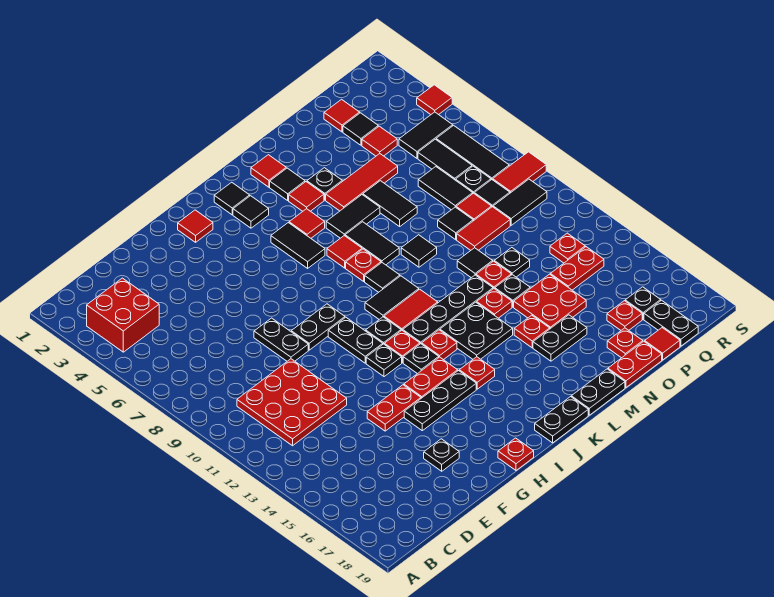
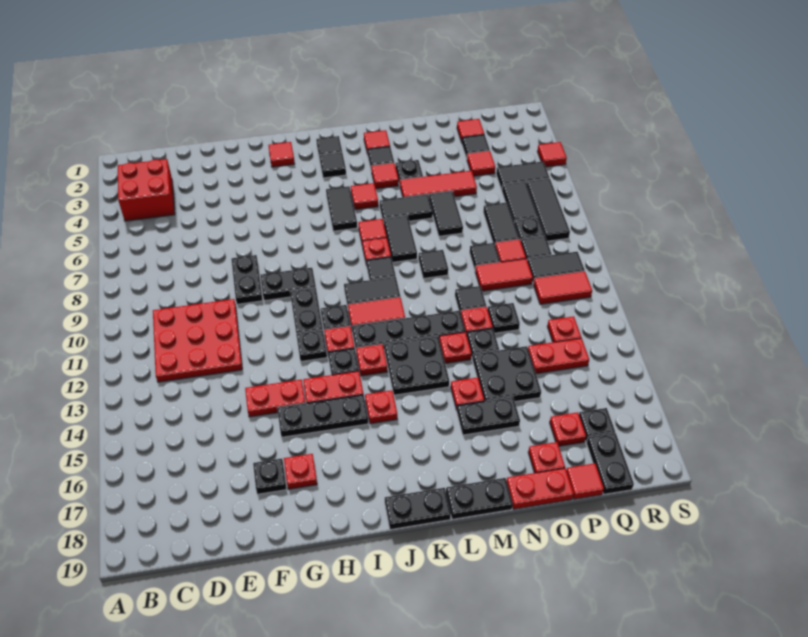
red 1x1 plate [498,438,534,470] -> red 1x1 plate moved to [284,454,317,489]
red 2x2 plate [514,274,586,329] -> black 2x2 plate [473,346,541,401]
red 1x2 tile [493,152,546,193] -> red 1x2 tile moved to [533,271,592,304]

